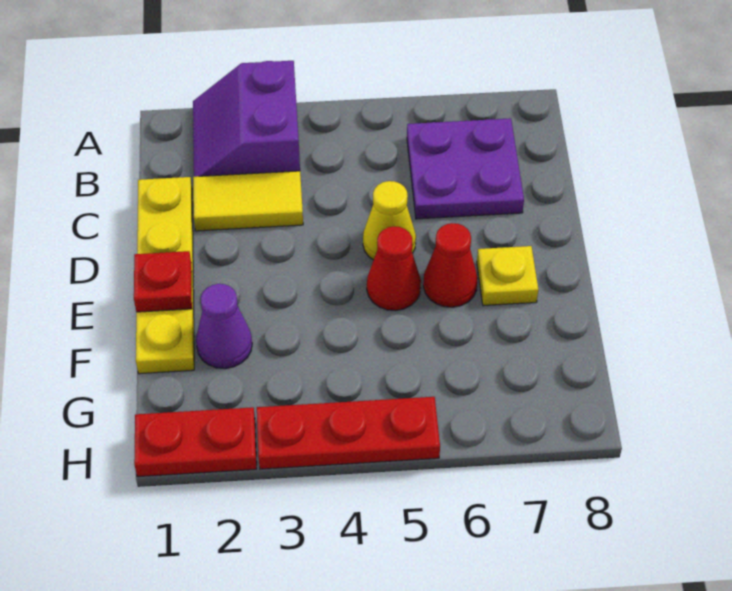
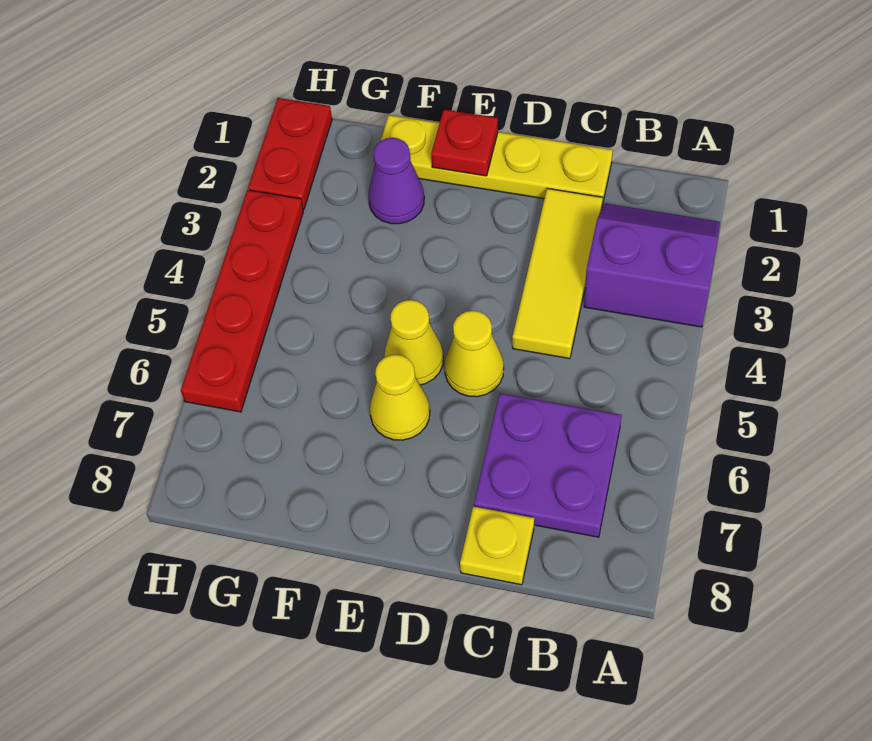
yellow 1x2 tile [193,171,303,231] -> yellow 1x3 tile [512,188,603,359]
red 1x1 cone [367,226,421,311] -> yellow 1x1 cone [384,300,443,385]
red 1x1 cone [423,223,478,307] -> yellow 1x1 cone [370,355,430,440]
yellow 1x1 plate [477,246,538,306] -> yellow 1x1 plate moved to [460,506,534,585]
red 1x3 plate [257,397,440,469] -> red 1x4 plate [181,190,303,412]

